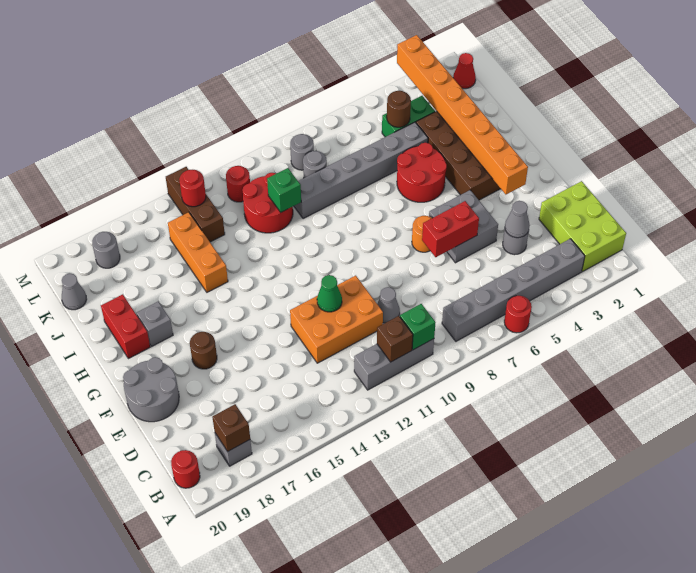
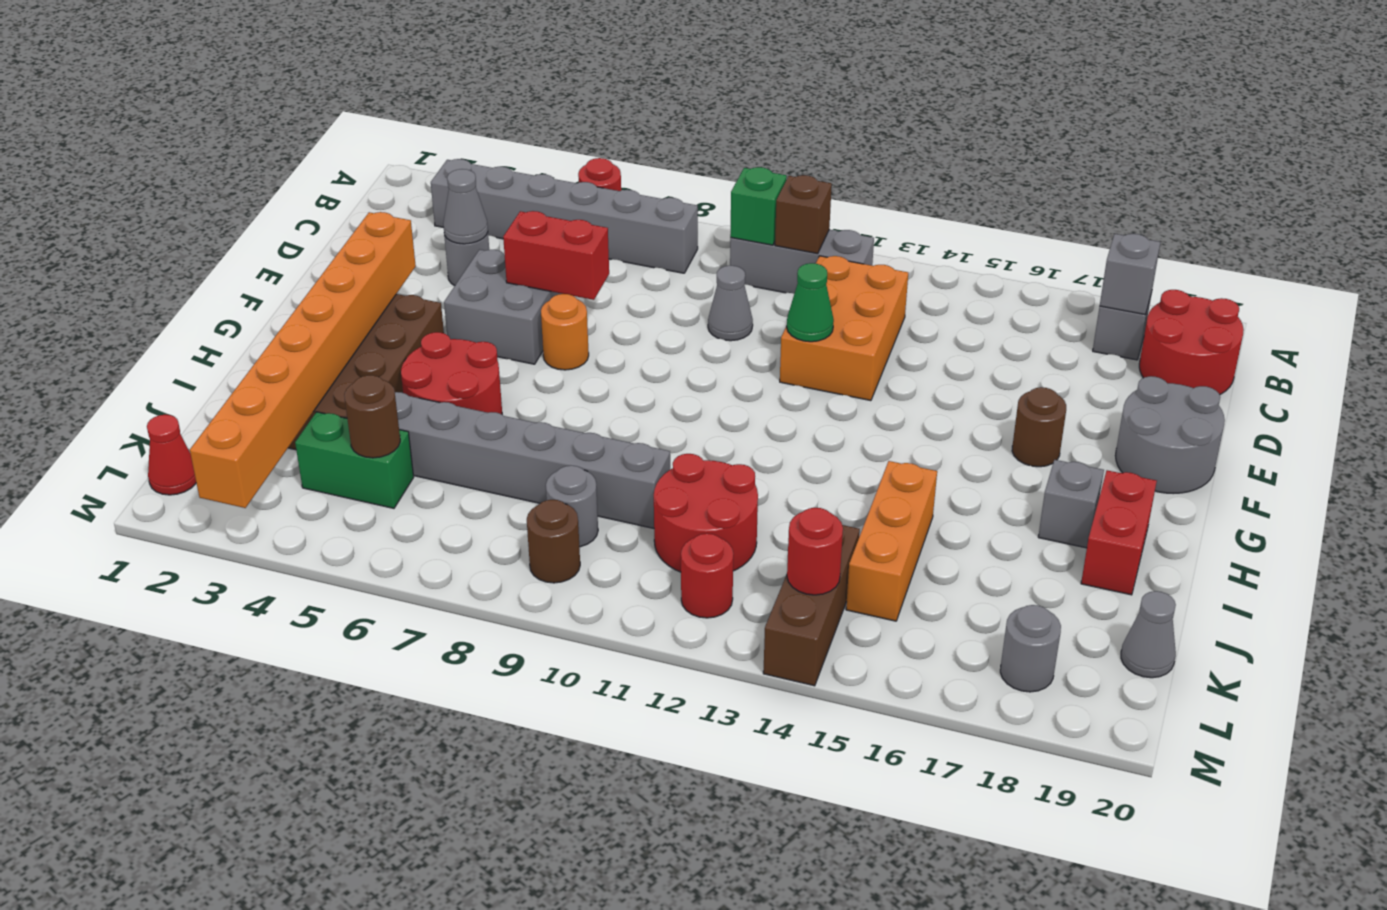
lime 2x3 brick [539,181,626,272] -> none
brown 1x1 brick [212,404,250,451] -> grey 1x1 brick [1100,234,1160,315]
red 1x1 round brick [171,450,200,488] -> red 2x2 round brick [1139,290,1244,395]
orange 2x3 brick [290,276,383,363] -> orange 2x3 brick turned to [780,256,908,401]
green 1x1 brick [267,168,301,212] -> none
grey 1x1 round brick [290,134,314,170] -> brown 1x1 round brick [527,500,580,583]

